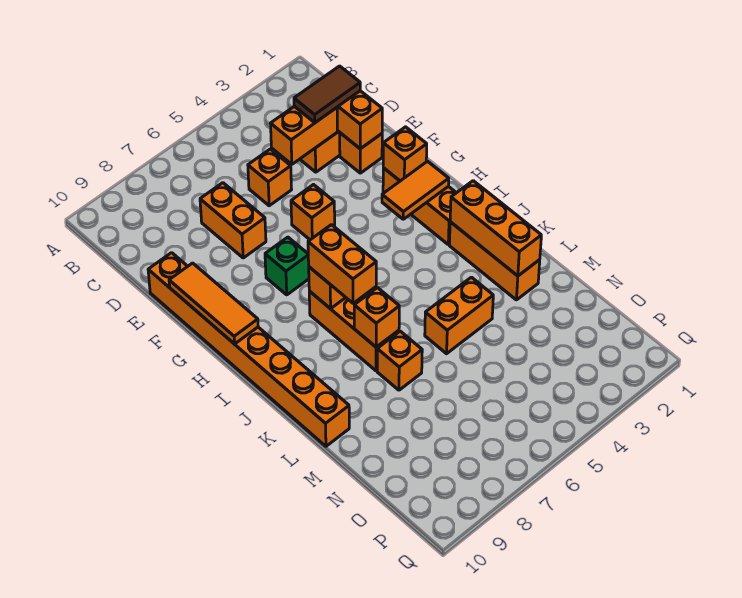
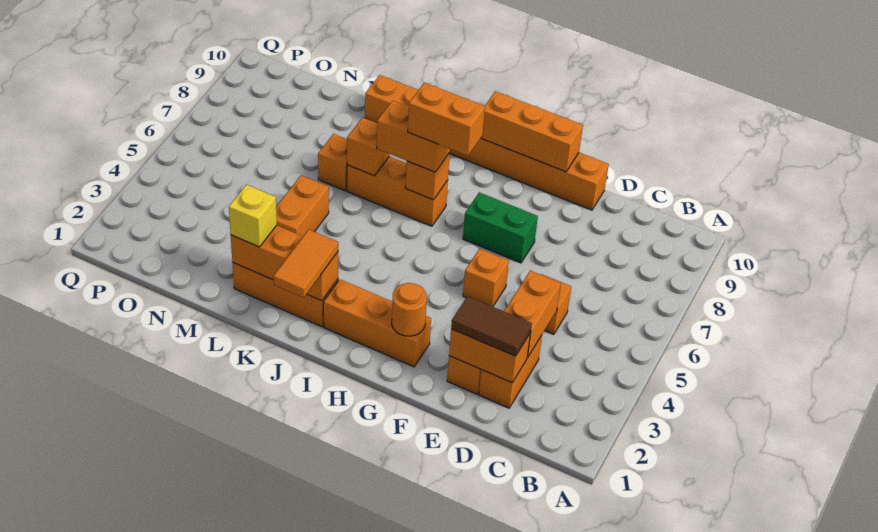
brown 1x2 tile [294,66,360,123] -> brown 1x2 tile turned to [451,296,532,356]
orange 1x2 brick [200,183,266,258] -> orange 1x2 brick moved to [408,83,485,156]
orange 1x3 tile [169,263,258,344] -> orange 1x3 brick [481,91,583,172]
orange 1x1 brick [383,127,427,181] -> orange 1x1 round brick [392,283,427,336]
green 1x1 brick [265,237,309,295] -> green 1x2 brick [463,192,538,263]
orange 1x2 tile [382,161,449,219] -> orange 1x2 tile moved to [273,230,338,298]
none -> yellow 1x1 brick [229,185,277,247]

